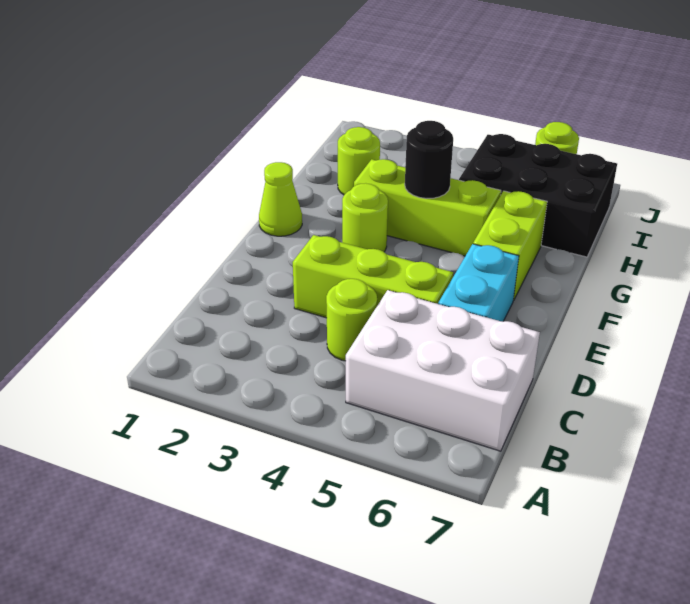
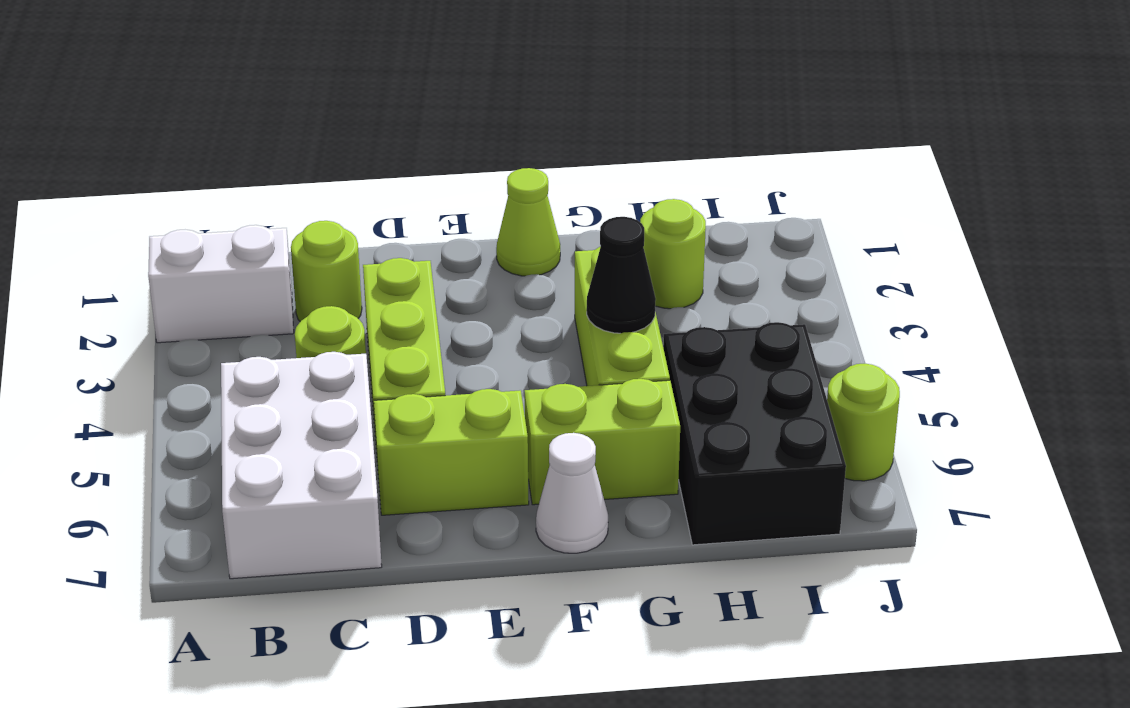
none -> white 1x2 brick [148,225,294,343]
cyan 1x2 brick [438,244,519,322] -> lime 1x2 brick [374,389,529,515]
lime 1x1 round brick [342,183,388,252] -> lime 1x1 round brick moved to [291,221,362,321]
none -> white 1x1 cone [536,433,608,553]
black 1x1 round brick [405,121,453,199] -> black 1x1 cone [587,217,656,333]

